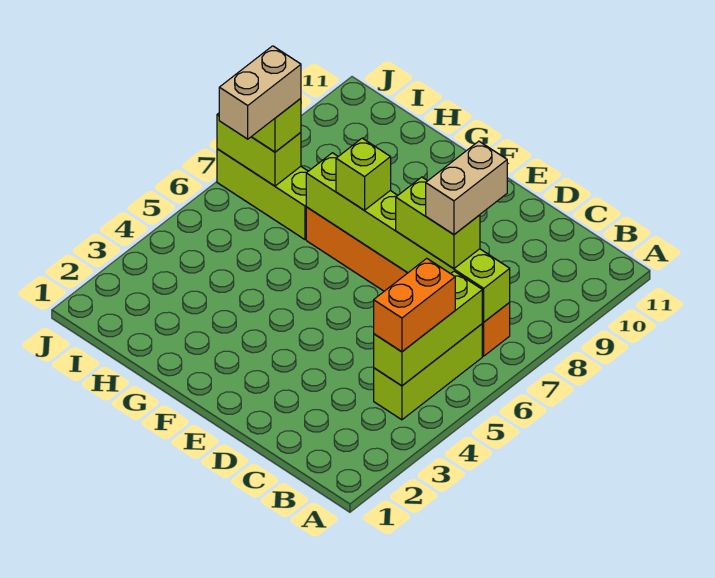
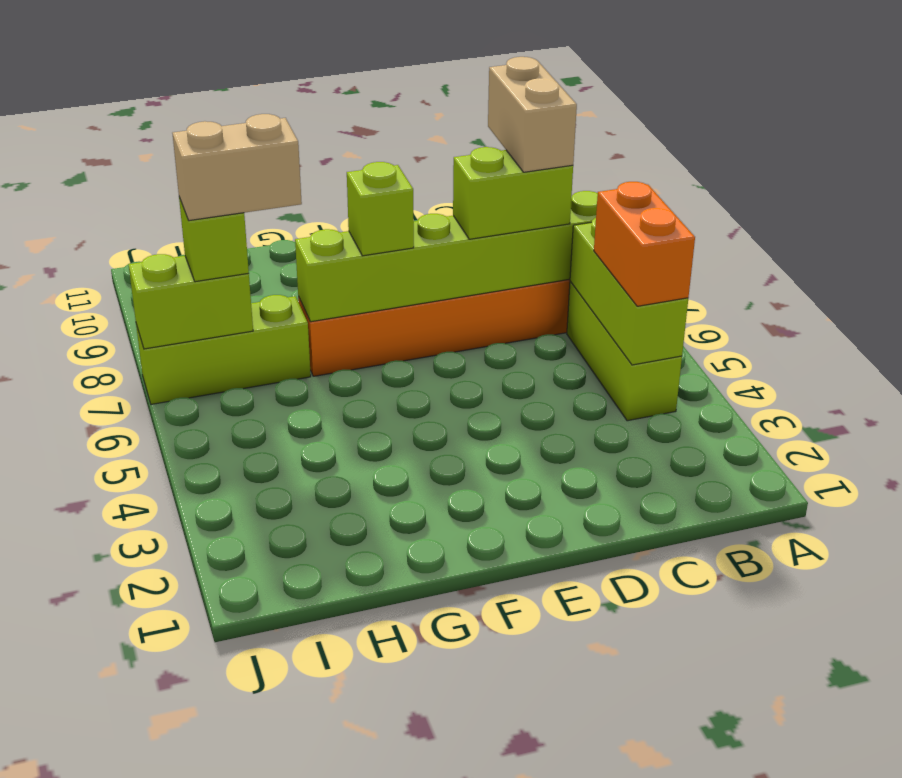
tan 1x2 brick [219,46,301,139] -> tan 1x2 brick turned to [173,114,302,221]

